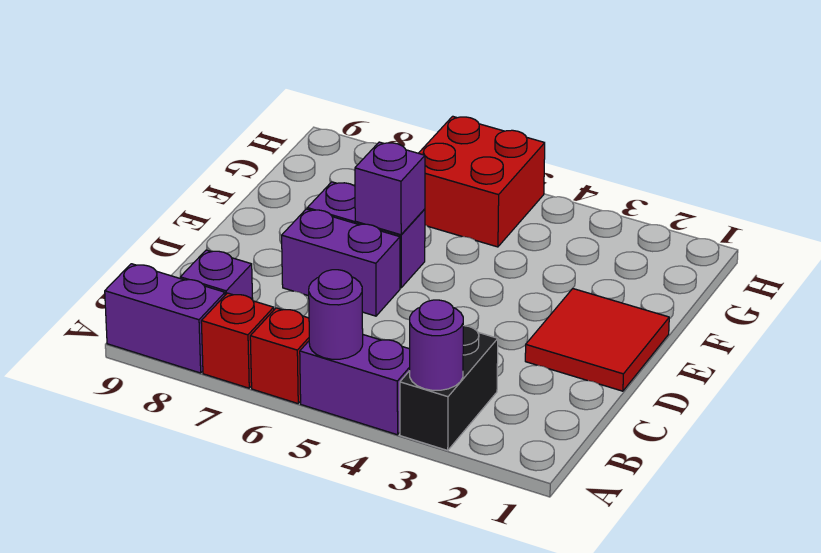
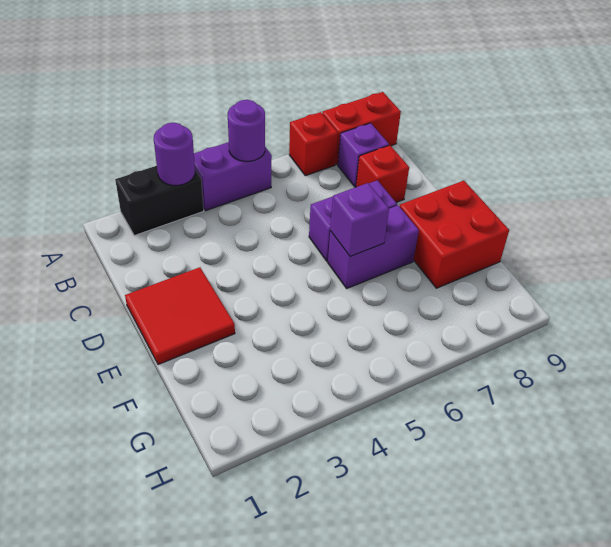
black 1x2 brick [400,326,498,450] -> black 1x2 brick turned to [115,166,204,236]
red 1x1 brick [250,308,309,403] -> red 1x1 brick moved to [356,145,409,202]
purple 1x2 brick [105,264,225,373] -> red 1x2 brick [322,92,401,165]
red 2x2 brick [419,116,545,247] -> red 2x2 brick moved to [400,181,509,288]

